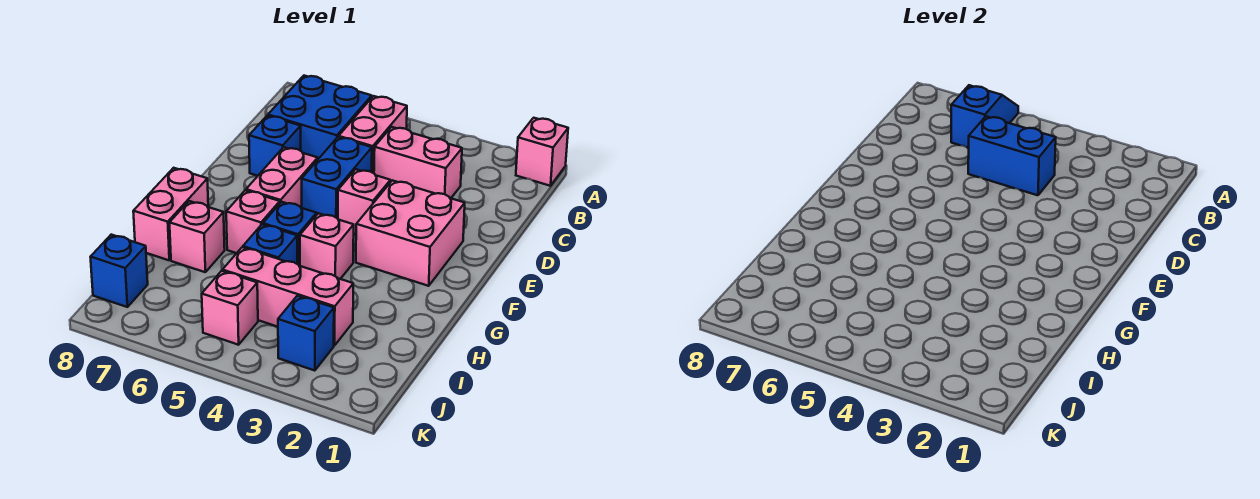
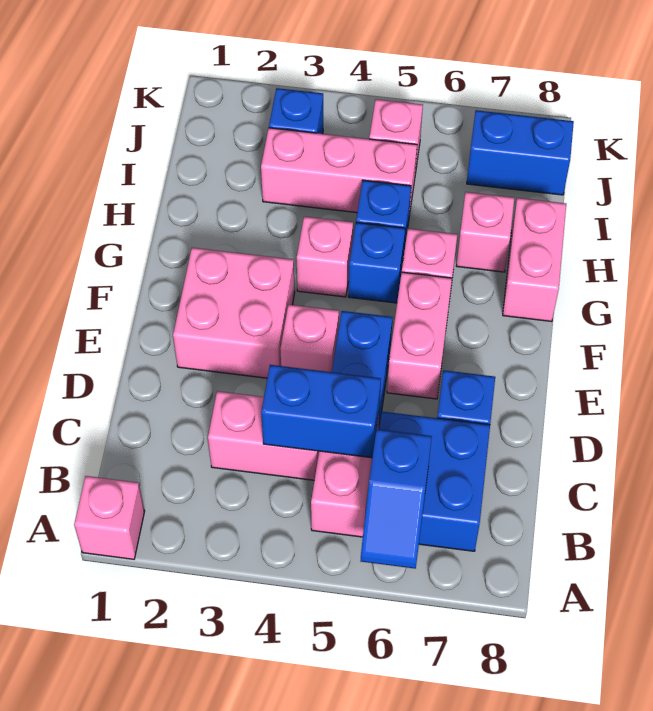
blue 1x1 brick [91,235,148,307] -> blue 1x2 brick [467,110,574,195]

